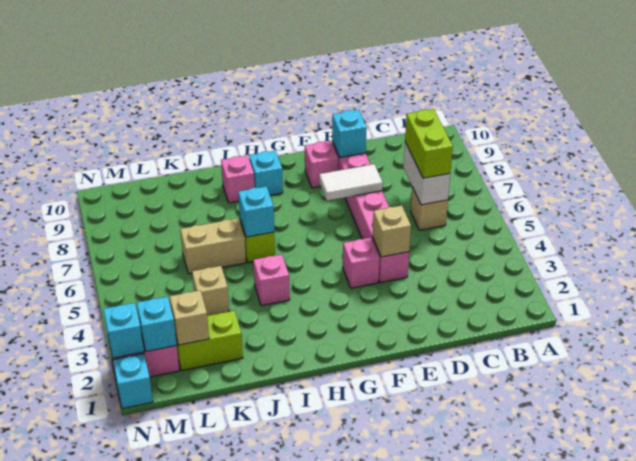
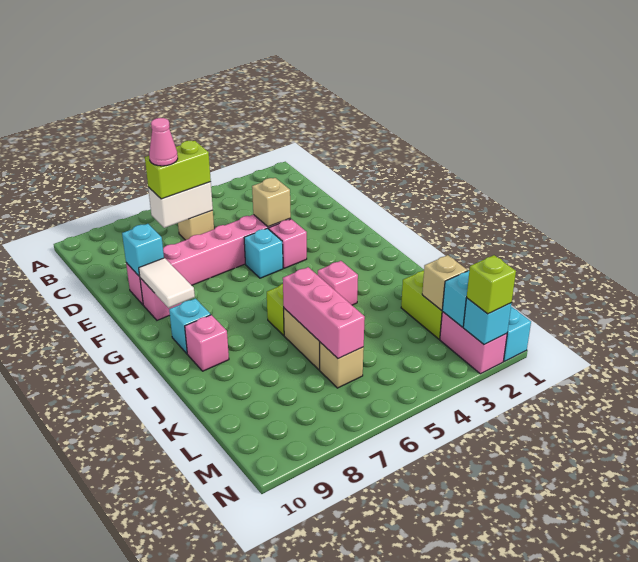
none -> pink 1x1 cone [149,118,178,166]
white 1x2 tile [319,164,383,201] -> white 1x2 tile moved to [139,258,195,308]
cyan 1x1 brick [238,186,274,237] -> cyan 1x1 brick moved to [244,228,283,278]
none -> pink 1x3 brick [283,267,365,359]
tan 1x1 brick [192,266,229,316] -> tan 1x1 brick moved to [320,342,364,388]
none -> lime 1x1 brick [467,255,516,314]

